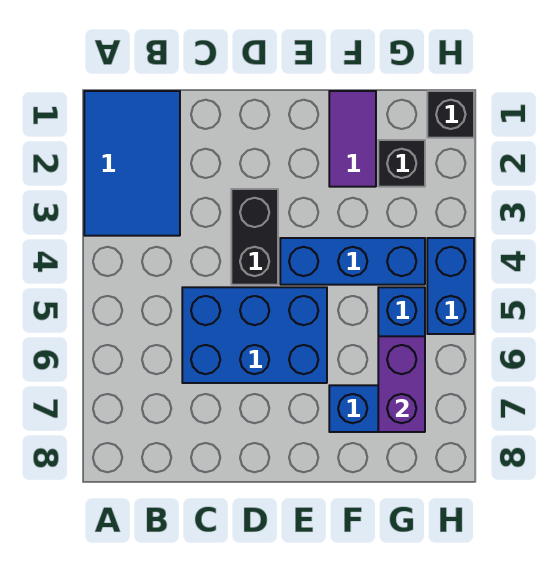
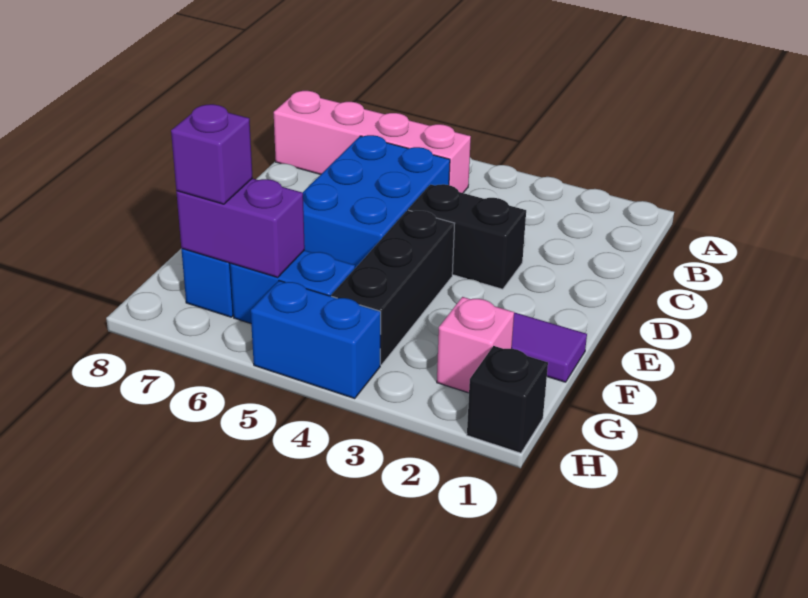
blue 2x3 tile [84,91,180,236] -> none
none -> pink 1x4 brick [274,91,471,193]
blue 1x3 brick [280,238,425,285] -> black 1x3 brick [332,210,455,365]
black 1x1 brick [378,140,425,187] -> pink 1x1 brick [437,297,514,393]
none -> purple 1x1 brick [171,104,253,204]

